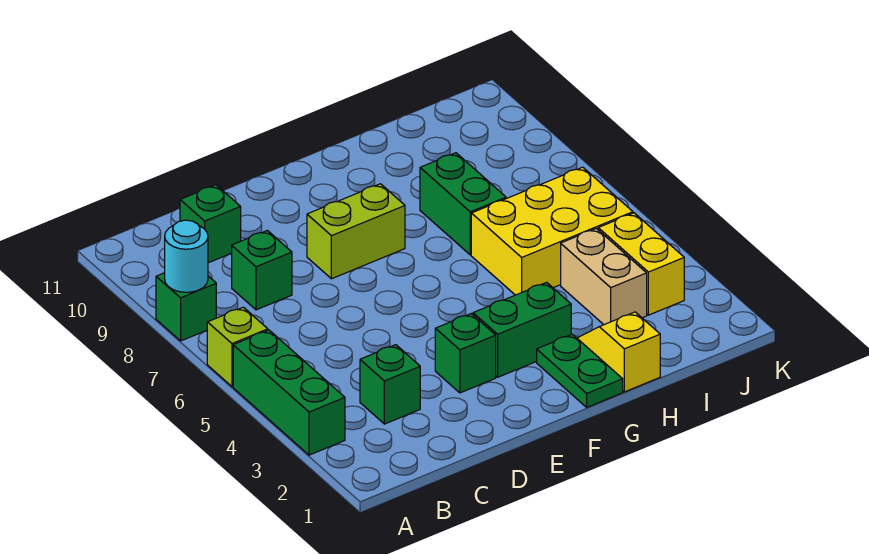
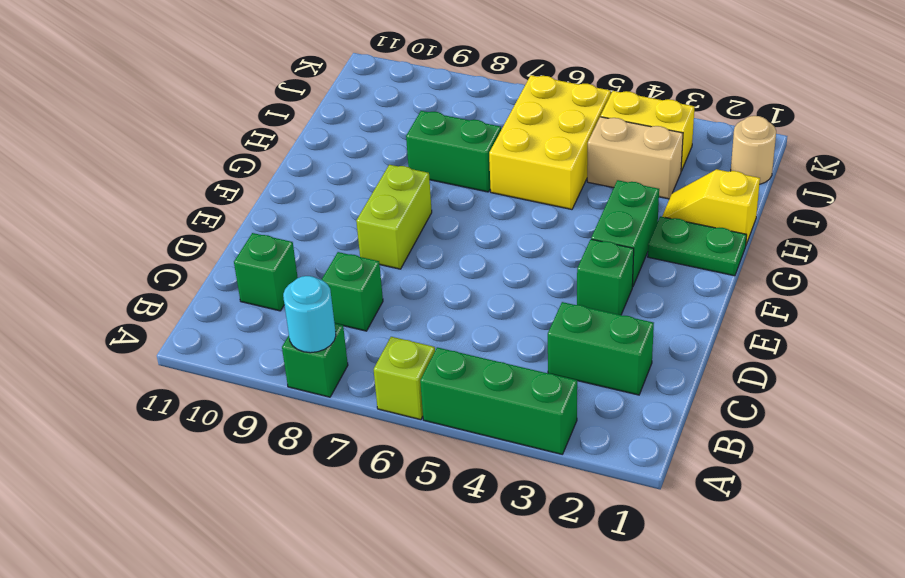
green 1x1 brick [360,345,420,424] -> green 1x2 brick [548,302,654,395]
none -> tan 1x1 round brick [731,116,776,184]

